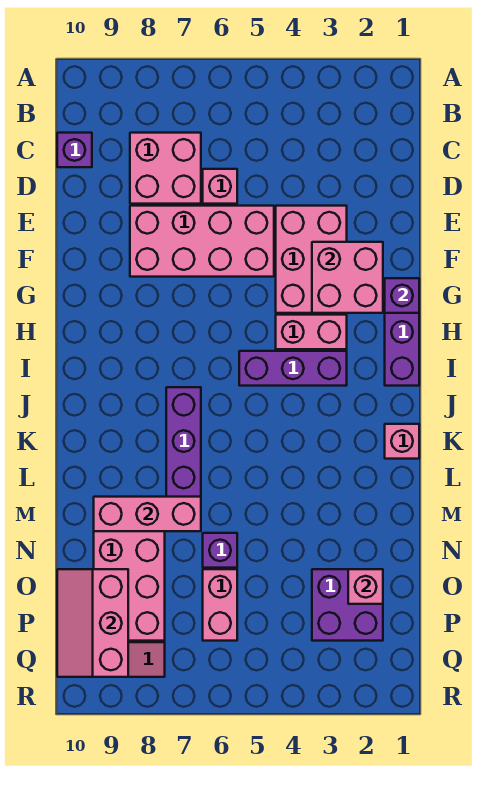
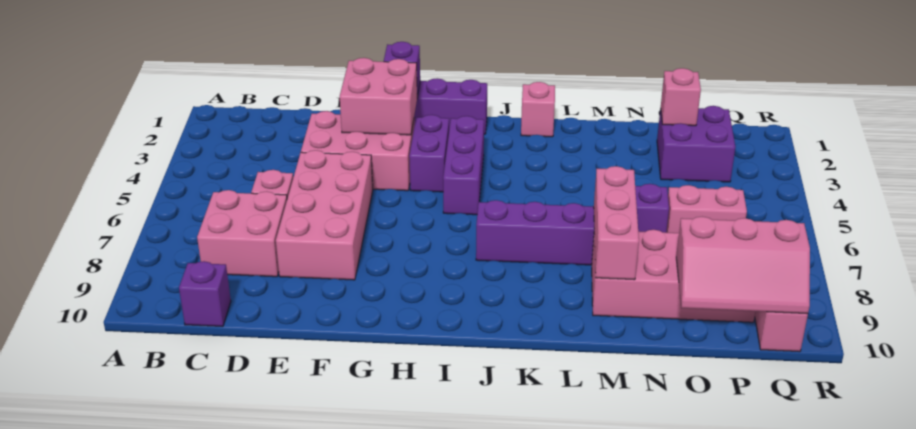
pink 1x2 brick [276,315,347,349] -> purple 1x2 brick [409,115,449,192]

